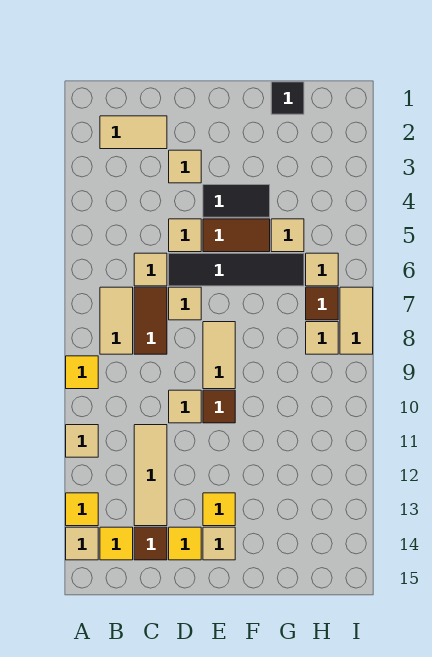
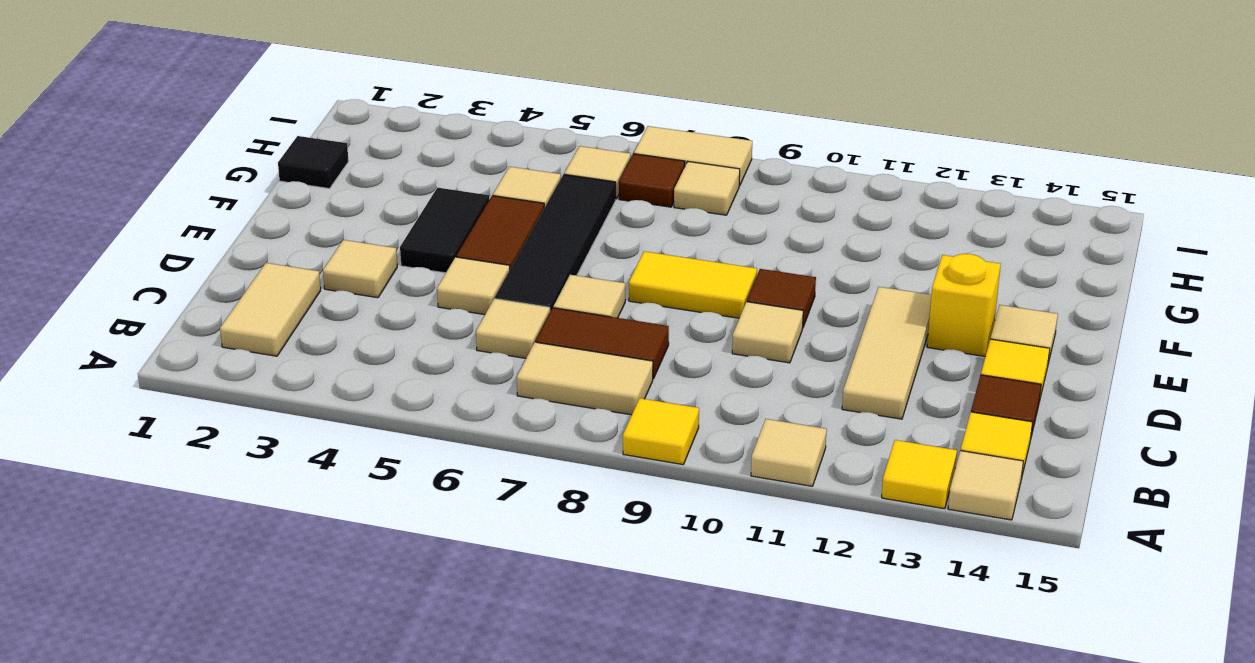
tan 1x3 tile [134,425,167,526] -> tan 1x3 tile turned to [842,287,931,419]
tan 1x2 tile [203,322,235,389] -> yellow 1x2 tile [629,251,757,318]
yellow 1x1 tile [203,493,235,526] -> yellow 1x1 brick [927,254,1001,357]

